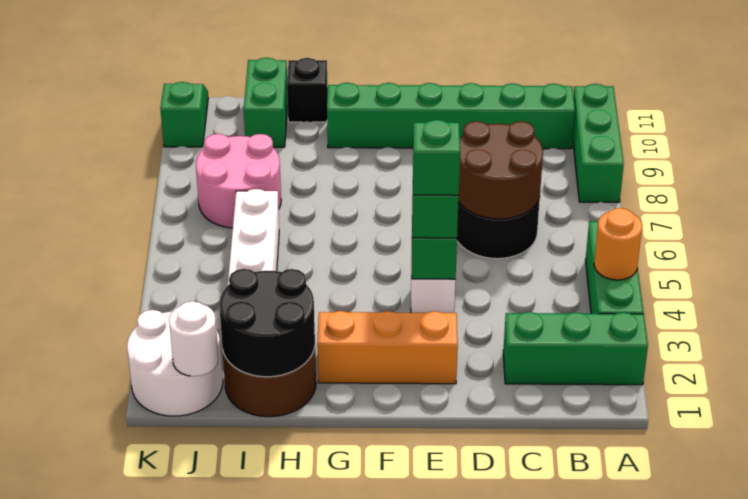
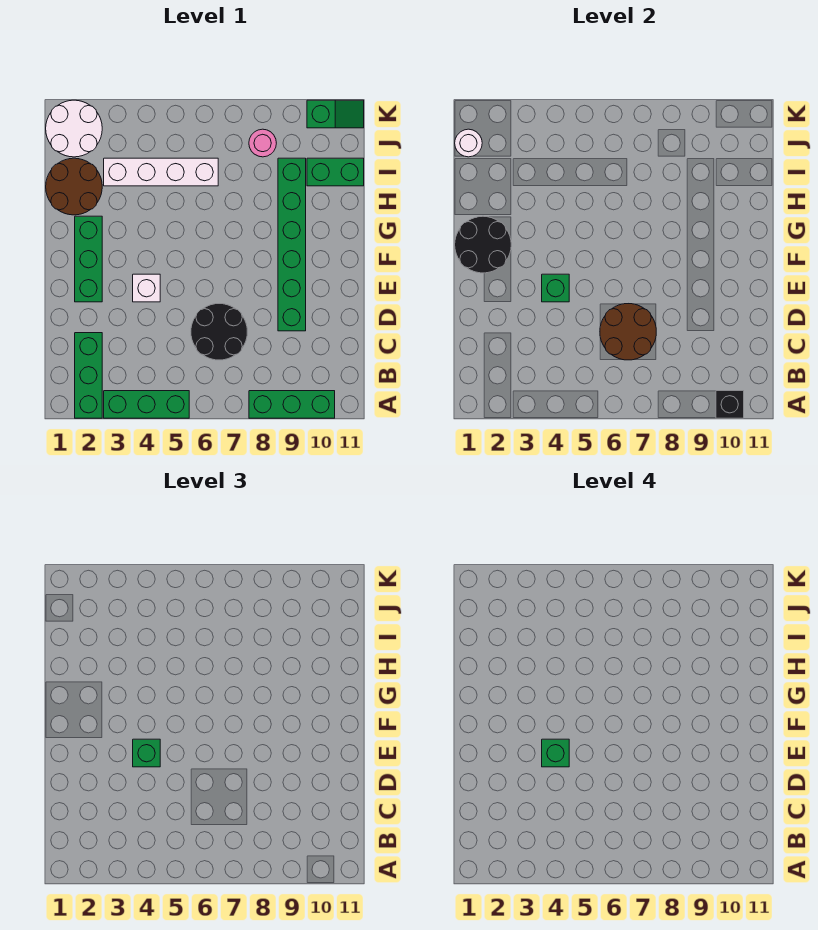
orange 1x1 round brick [594,208,642,280] -> none
green 1x6 brick [327,83,575,149] -> green 1x6 brick moved to [278,158,306,331]
orange 1x3 brick [317,311,458,384] -> green 1x3 brick [75,216,102,302]
black 2x2 round brick [219,269,315,377] -> black 2x2 round brick moved to [455,216,511,273]
black 1x1 brick [287,58,328,122] -> black 1x1 brick moved to [716,391,744,418]
pink 2x2 round brick [196,134,281,228] -> pink 1x1 round brick [249,129,276,157]

